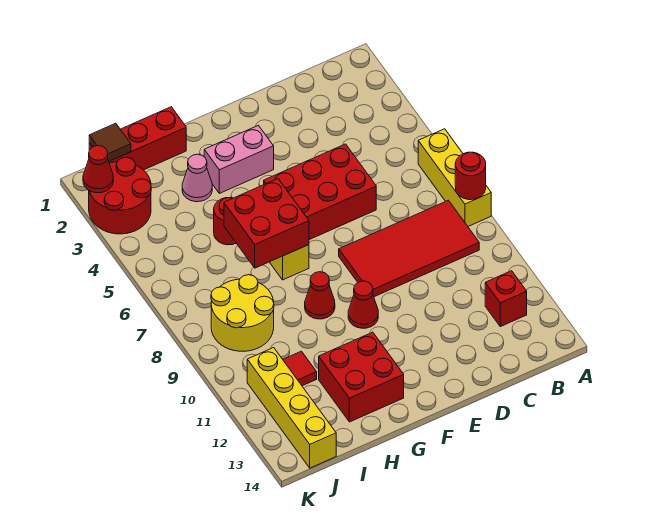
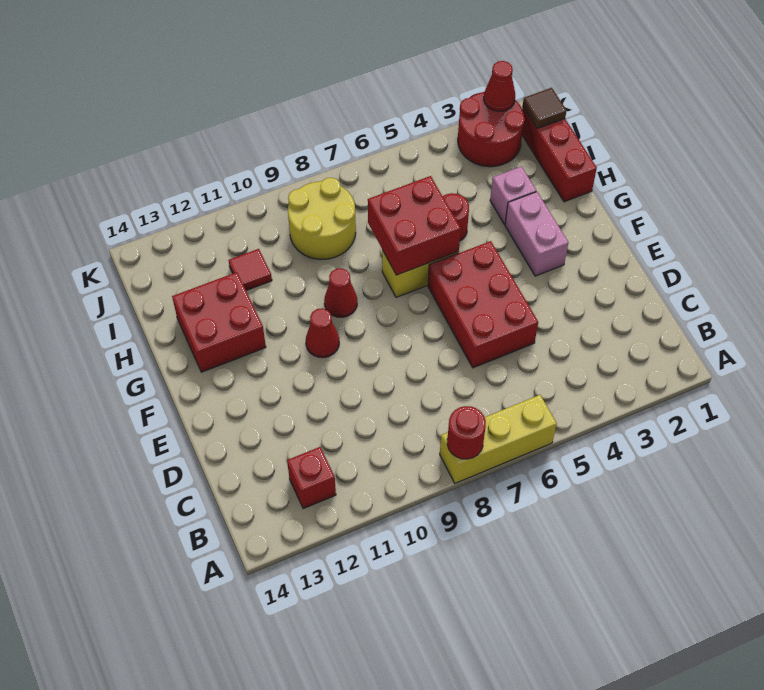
red 2x4 tile [339,200,479,297] -> none
pink 1x1 cone [182,154,212,202] -> pink 1x1 brick [490,167,536,224]
yellow 1x4 brick [247,348,336,468] -> none

